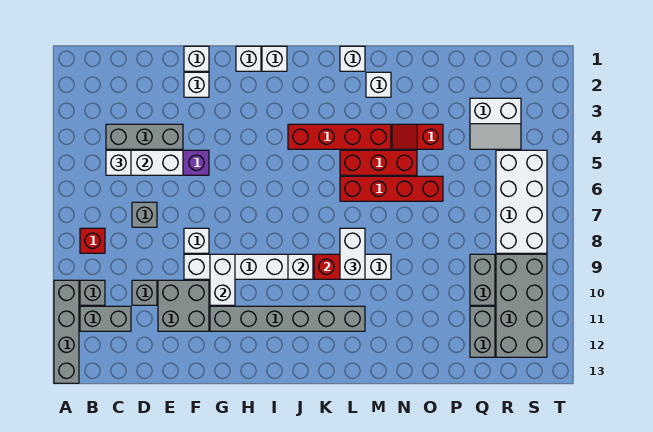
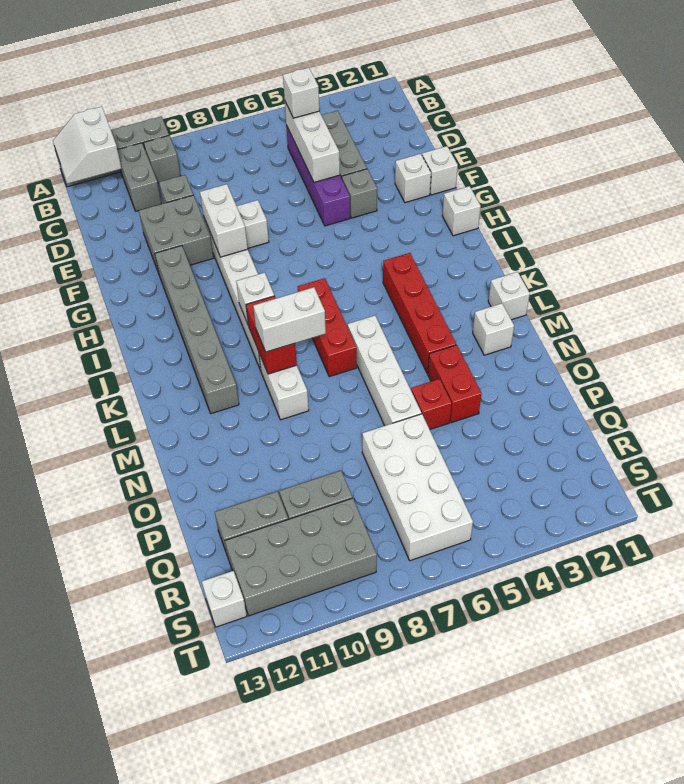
red 1x1 brick [80,228,105,253] -> red 1x1 brick moved to [411,379,452,429]
grey 1x1 brick [132,202,157,227] -> grey 1x1 brick moved to [342,169,377,218]
white 1x2 brick [210,254,235,305] -> white 1x2 brick turned to [200,184,248,257]
white 1x1 brick [262,46,287,71] -> white 1x1 brick moved to [202,571,247,627]
red 1x3 brick [340,150,417,175] -> red 1x3 brick moved to [298,278,357,377]
red 1x4 brick [340,176,443,201] -> white 1x4 brick [348,316,421,426]
red 1x2 slope [392,124,443,149] -> red 1x2 brick [428,345,482,423]
white 2x2 slope [470,98,521,149] -> white 2x2 slope moved to [53,107,122,184]
white 2x4 brick [496,150,547,253] -> white 2x4 brick turned to [362,414,473,561]

